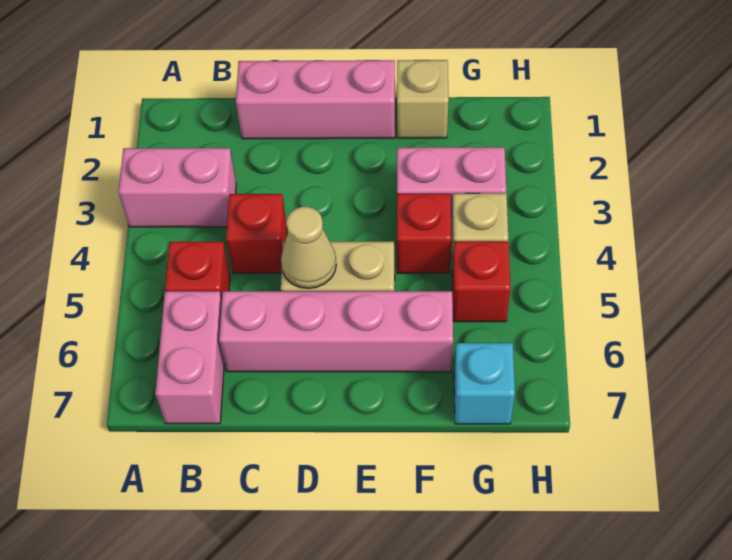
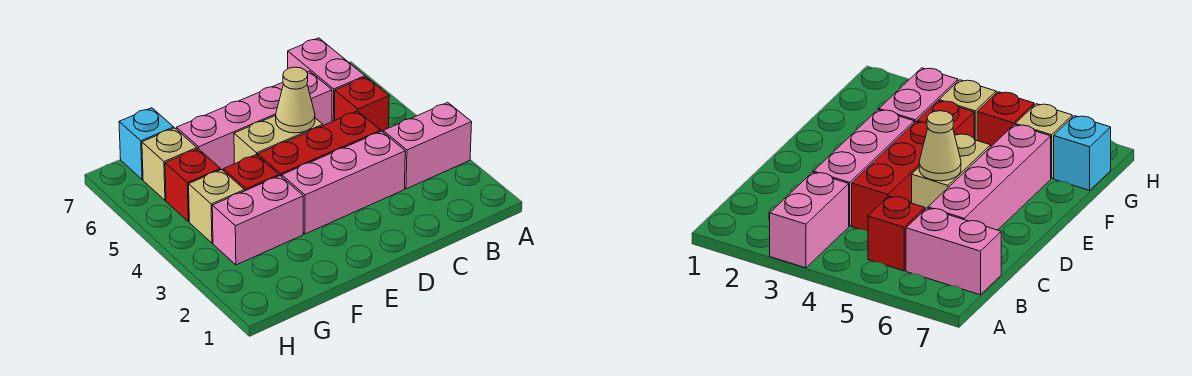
pink 1x3 brick [236,60,395,139] -> pink 1x3 brick moved to [282,131,405,234]
red 1x1 brick [226,194,287,273] -> red 1x3 brick [258,111,381,177]
tan 1x1 brick [397,60,449,138] -> tan 1x1 brick moved to [142,128,197,200]

